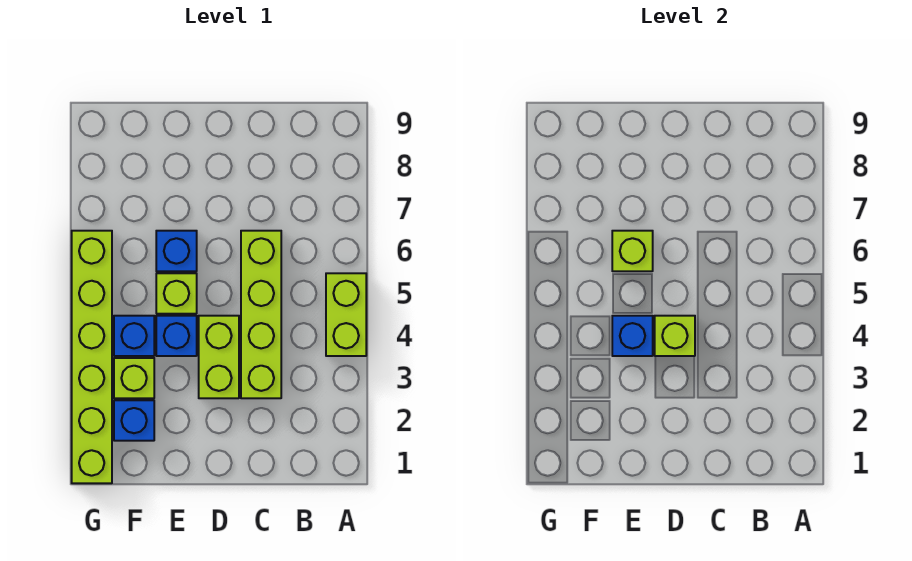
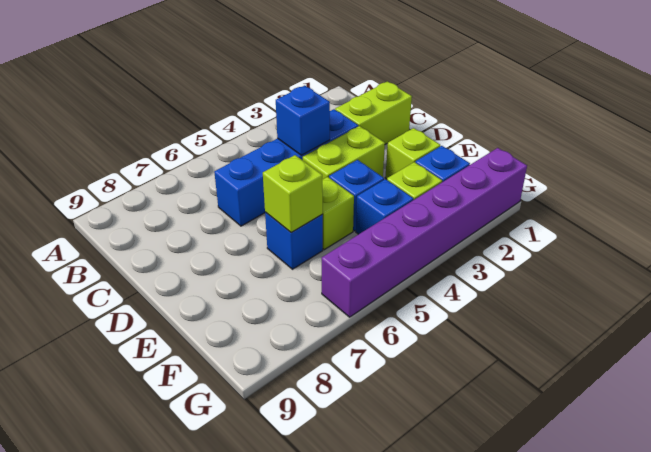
lime 1x2 brick [326,273,366,356] -> lime 1x2 brick moved to [335,81,412,144]
lime 1x4 brick [241,231,281,398] -> blue 1x4 brick [214,109,358,226]
lime 1x1 brick [655,316,695,356] -> lime 1x1 brick moved to [385,128,440,179]
blue 1x1 brick [612,316,653,356] -> blue 1x1 brick moved to [276,86,330,155]
lime 1x6 brick [72,231,112,483] -> purple 1x6 brick [322,148,527,317]

